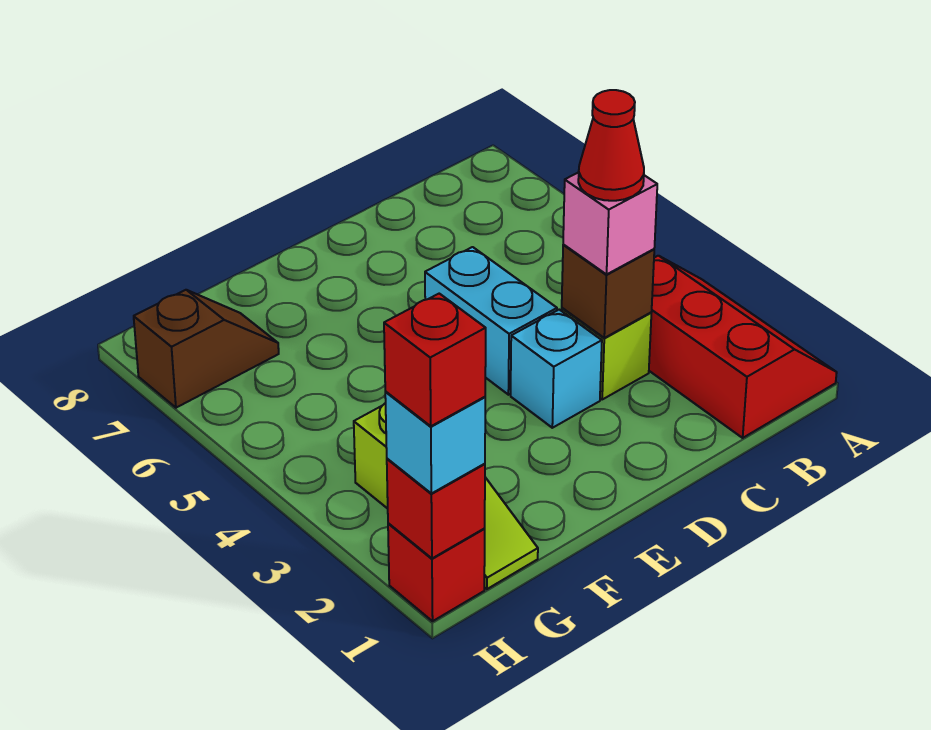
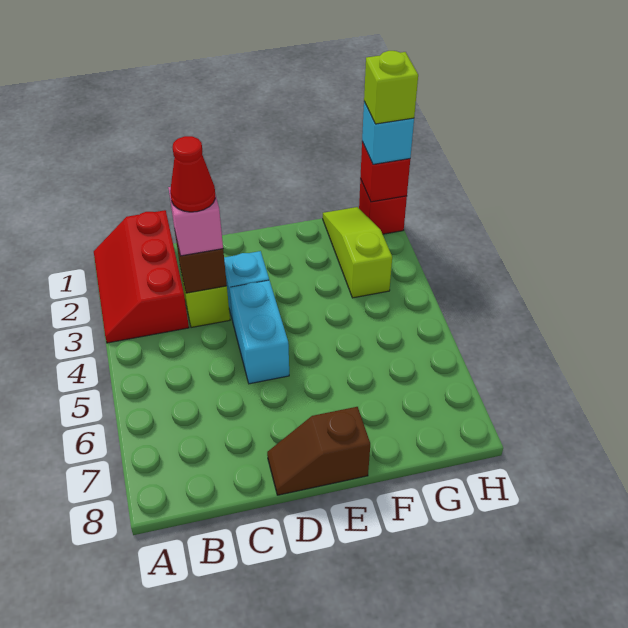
brown 1x2 slope [134,290,279,408] -> brown 1x2 slope moved to [267,407,370,495]
red 1x1 brick [384,294,486,426] -> lime 1x1 brick [364,51,418,124]

